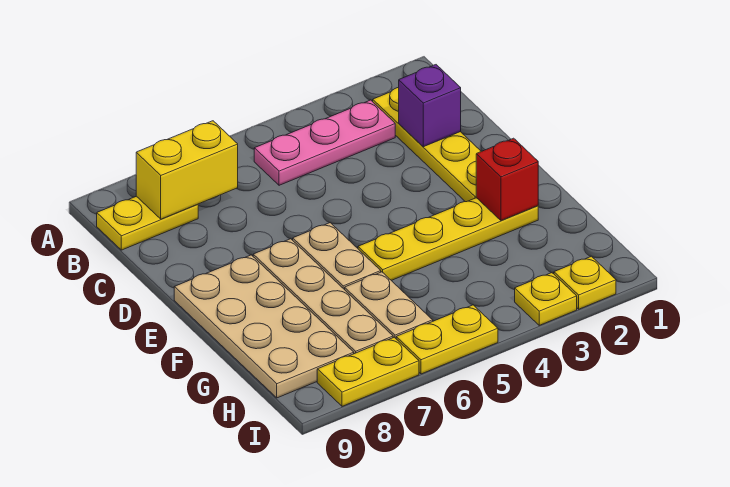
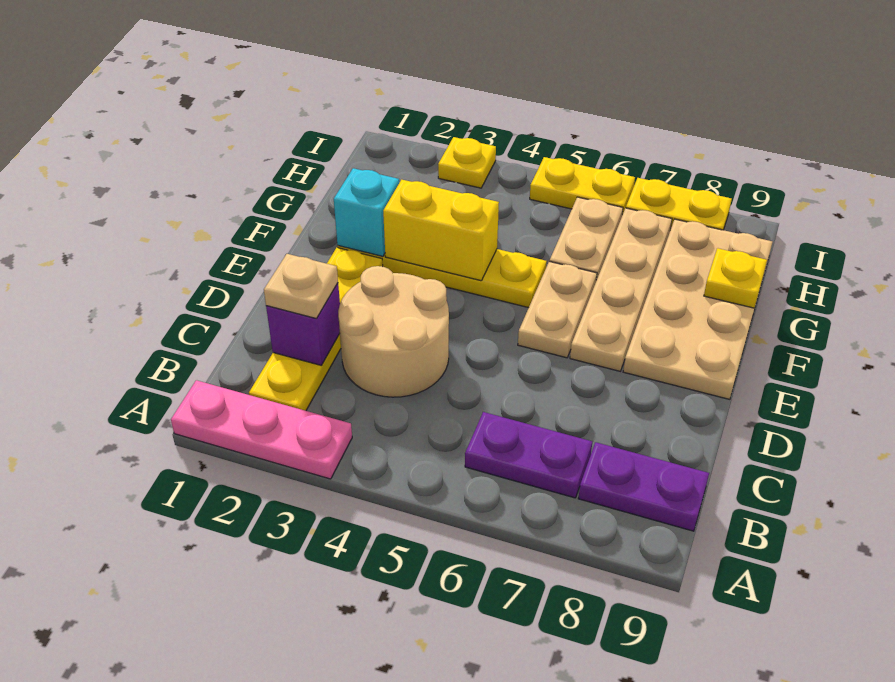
pink 1x3 plate [254,100,395,185] -> pink 1x3 plate moved to [171,380,352,479]
none -> purple 1x2 plate [465,412,592,498]
yellow 1x2 brick [136,121,238,219] -> yellow 1x2 brick moved to [383,180,499,281]
yellow 1x2 plate [97,196,198,250] -> purple 1x2 plate [578,442,709,531]
none -> tan 1x1 plate [264,254,338,319]
none -> tan 2x2 round brick [338,266,449,397]
red 1x1 brick [476,138,538,221] -> cyan 1x1 brick [334,168,399,256]
yellow 1x1 plate [554,256,616,309] -> yellow 1x1 plate moved to [704,248,767,308]

